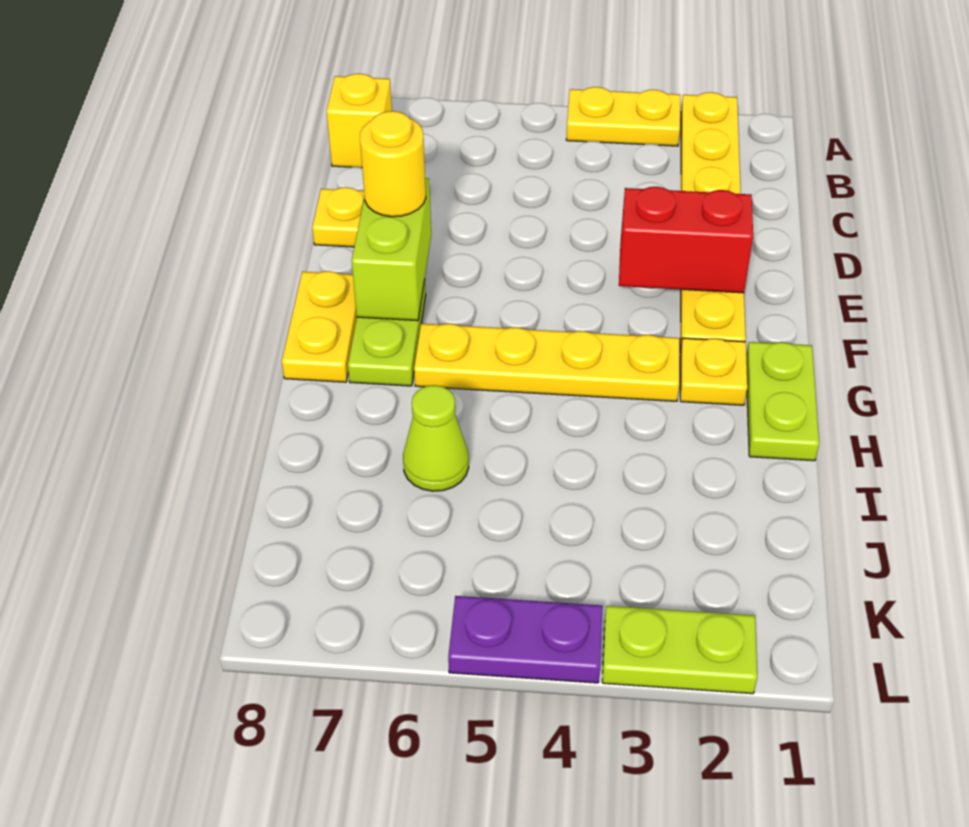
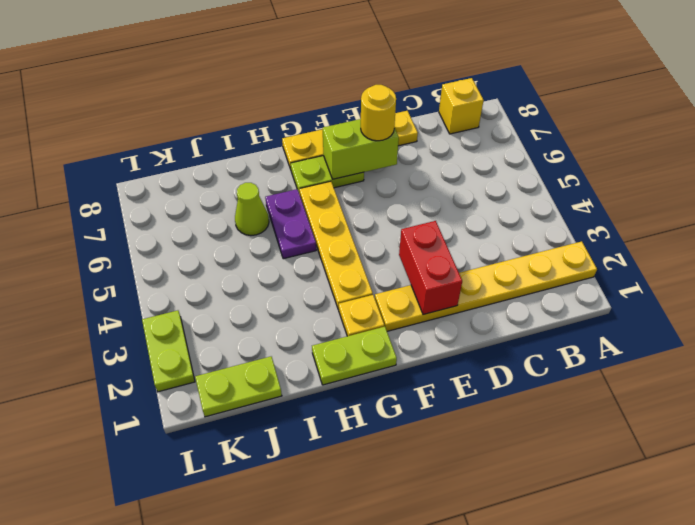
yellow 1x2 plate [566,87,680,146] -> none
none -> lime 1x2 plate [195,357,282,417]
purple 1x2 plate [448,596,603,683] -> purple 1x2 plate moved to [265,189,316,259]

